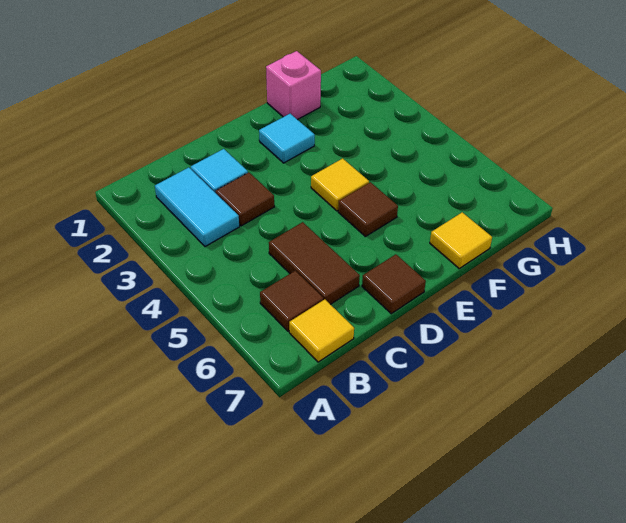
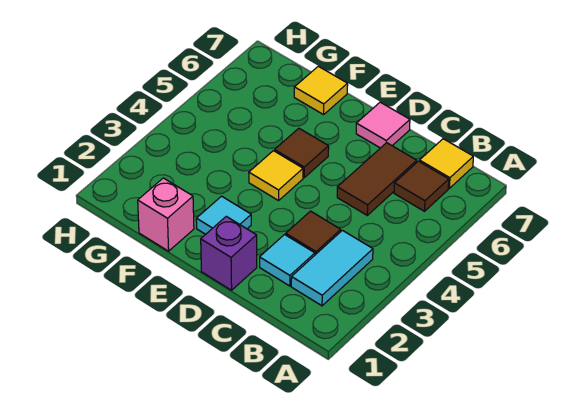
none -> purple 1x1 brick [201,216,257,290]
brown 1x1 tile [362,254,426,314] -> pink 1x1 tile [356,102,410,148]

